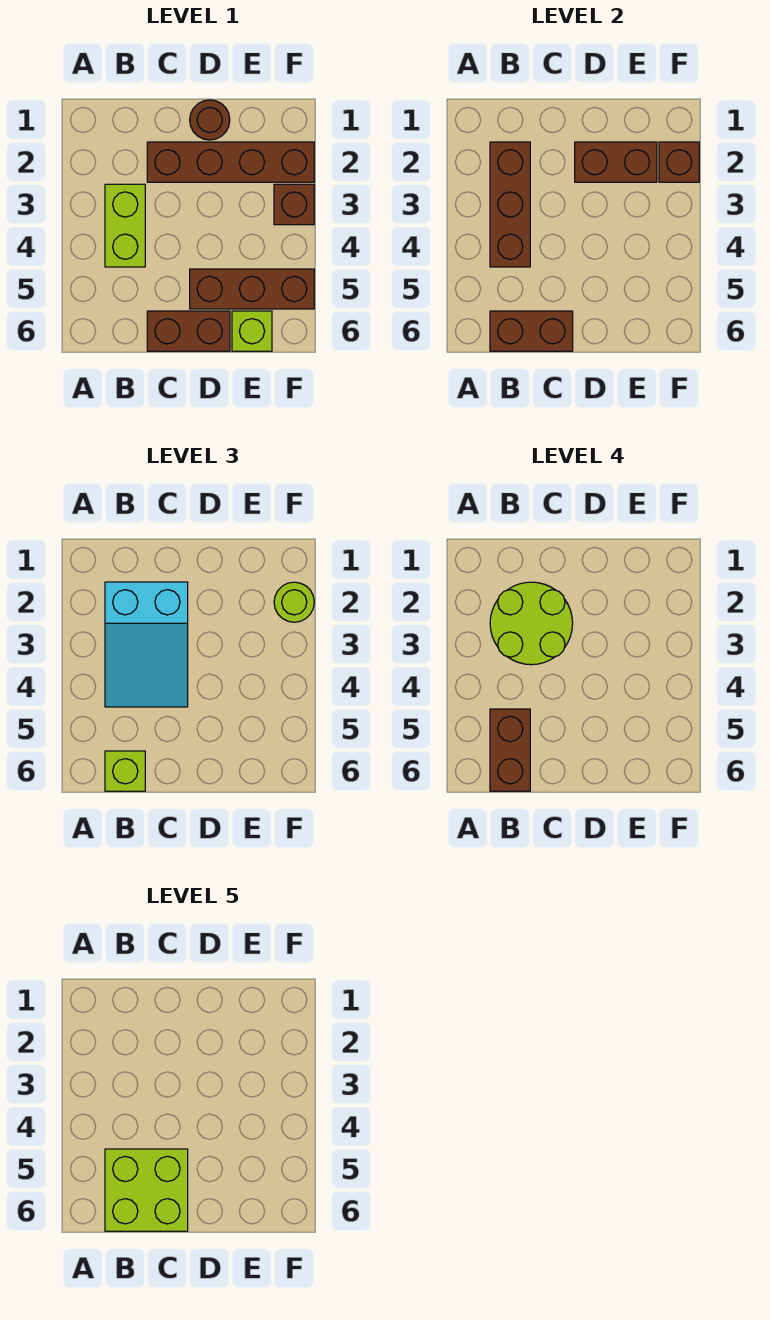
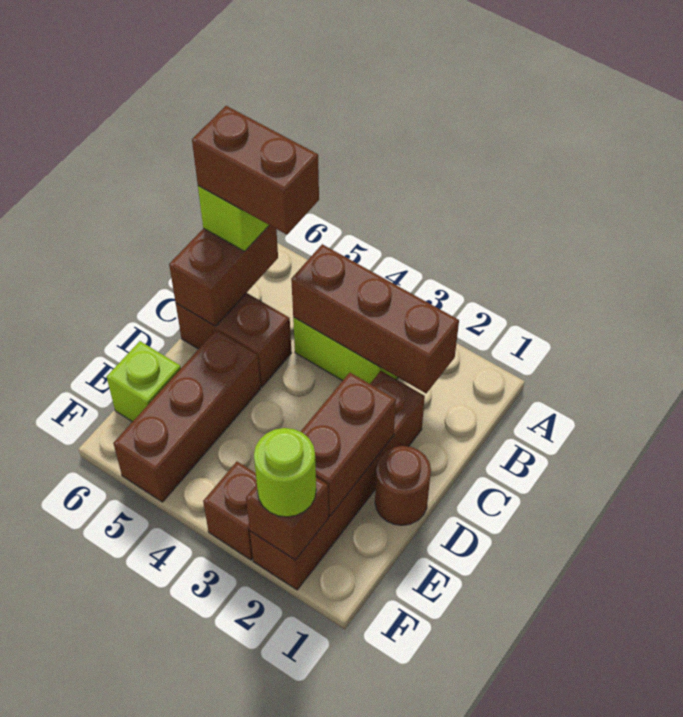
cyan 2x3 slope [105,582,188,707] -> none
lime 2x2 round brick [490,582,573,665] -> none
lime 2x2 brick [105,1149,188,1231] -> none
brown 1x2 brick [147,311,230,351] -> brown 1x2 brick turned to [176,293,291,387]

